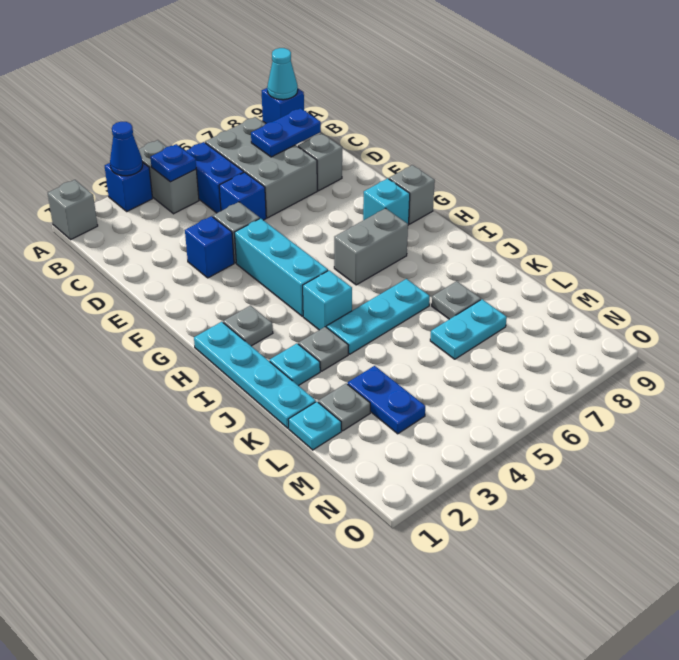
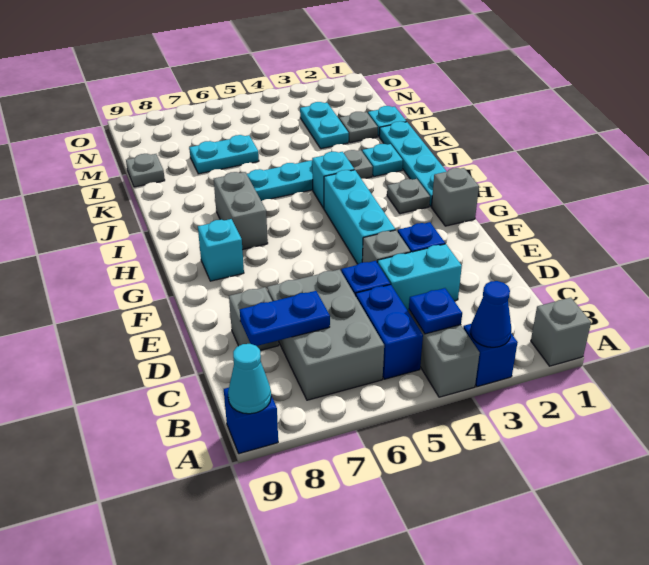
none -> cyan 1x2 brick [377,244,462,312]
grey 1x1 brick [389,165,435,224] -> grey 1x1 brick moved to [431,168,479,226]
grey 1x2 brick [334,208,408,285] -> grey 1x2 brick turned to [214,172,268,250]
grey 1x1 plate [432,281,481,319] -> grey 1x1 plate moved to [126,154,165,187]
blue 1x2 plate [348,366,425,434] -> cyan 1x2 plate [300,102,349,149]

